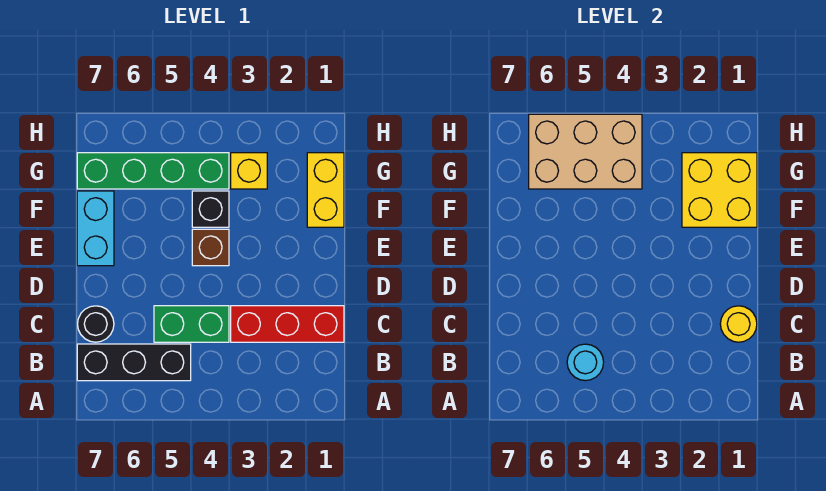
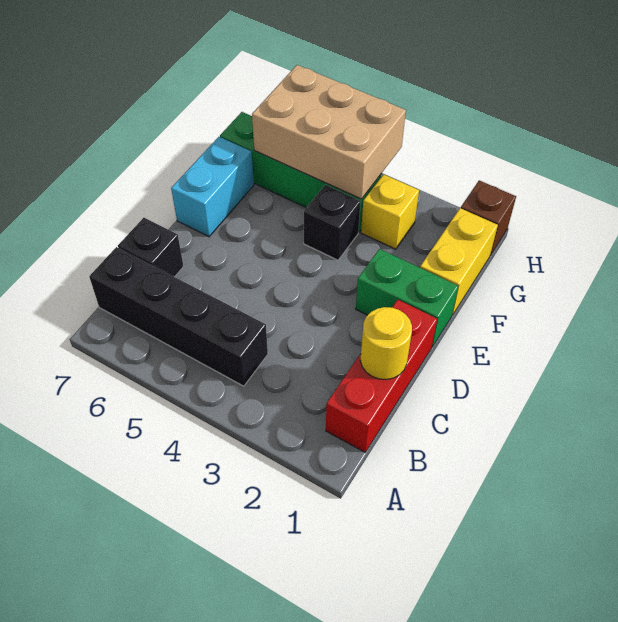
black 1x3 brick [77,344,191,381] -> black 1x4 brick [89,247,268,386]
cyan 1x1 round brick [567,344,604,381] -> none
red 1x3 brick [231,306,344,342] -> red 1x3 brick turned to [326,300,437,452]
green 1x2 brick [154,306,229,342] -> green 1x2 brick moved to [356,249,458,347]
black 1x1 round brick [78,306,114,342] -> black 1x1 brick [118,218,184,277]
brown 1x1 brick [192,229,229,266] -> brown 1x1 brick moved to [461,180,516,256]
yellow 2x2 brick [682,153,757,227] -> none

